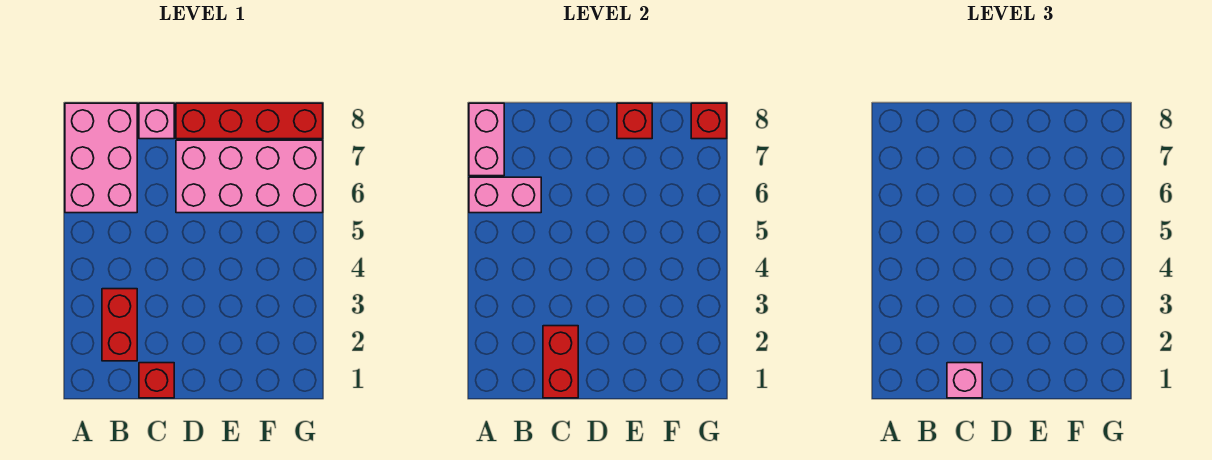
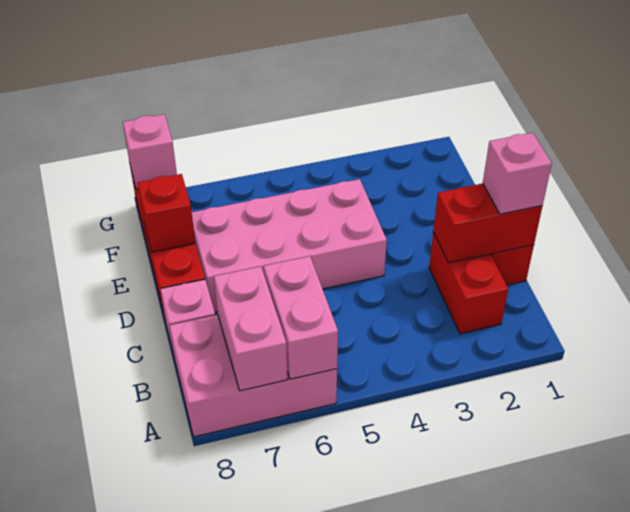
pink 1x2 brick [469,103,504,176] -> pink 1x2 brick turned to [214,266,288,391]
red 1x2 brick [102,289,137,361] -> red 1x2 brick turned to [429,232,508,334]
pink 2x4 brick [176,140,323,213] -> pink 2x4 brick turned to [192,179,387,312]
red 1x1 brick [691,103,727,139] -> pink 1x1 brick [123,114,177,189]

